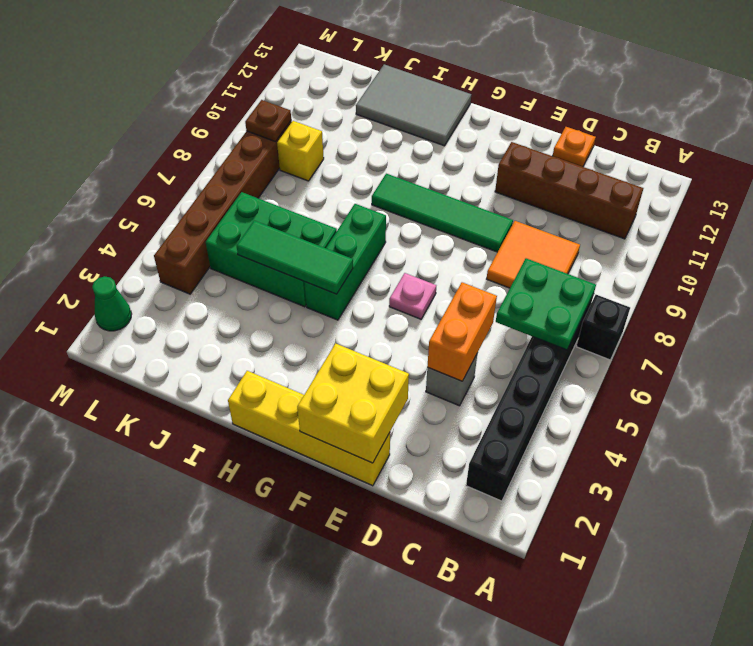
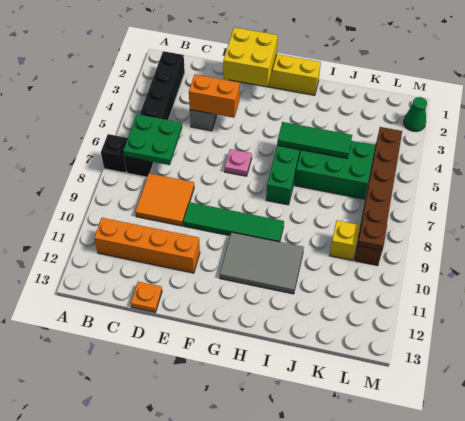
brown 1x4 brick [495,142,643,239] -> orange 1x4 brick [94,218,200,273]
orange 1x2 brick [427,282,497,381] -> orange 1x2 brick turned to [189,74,240,118]
grey 2x3 tile [356,64,471,146] -> grey 2x3 tile moved to [220,232,304,294]

